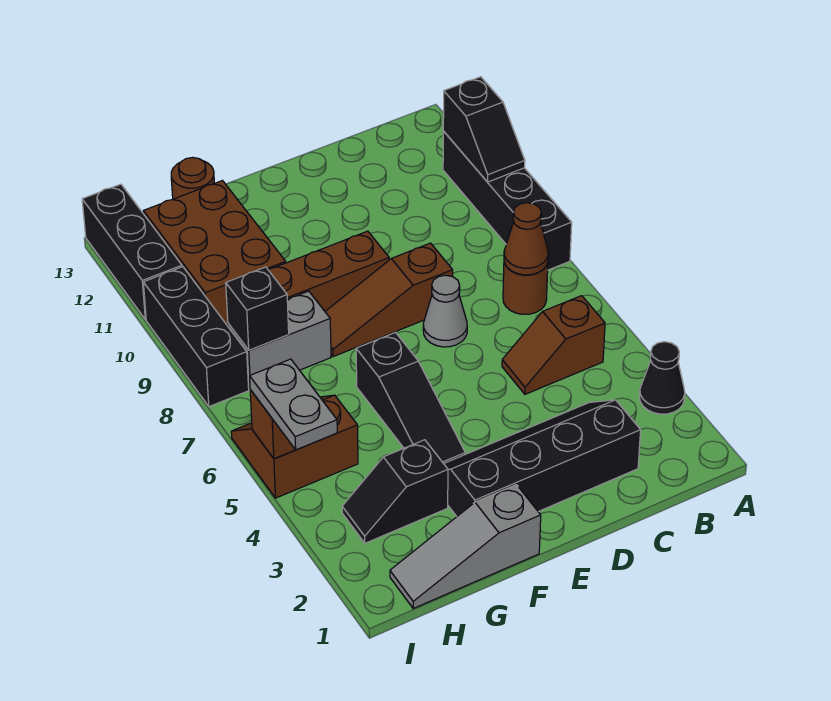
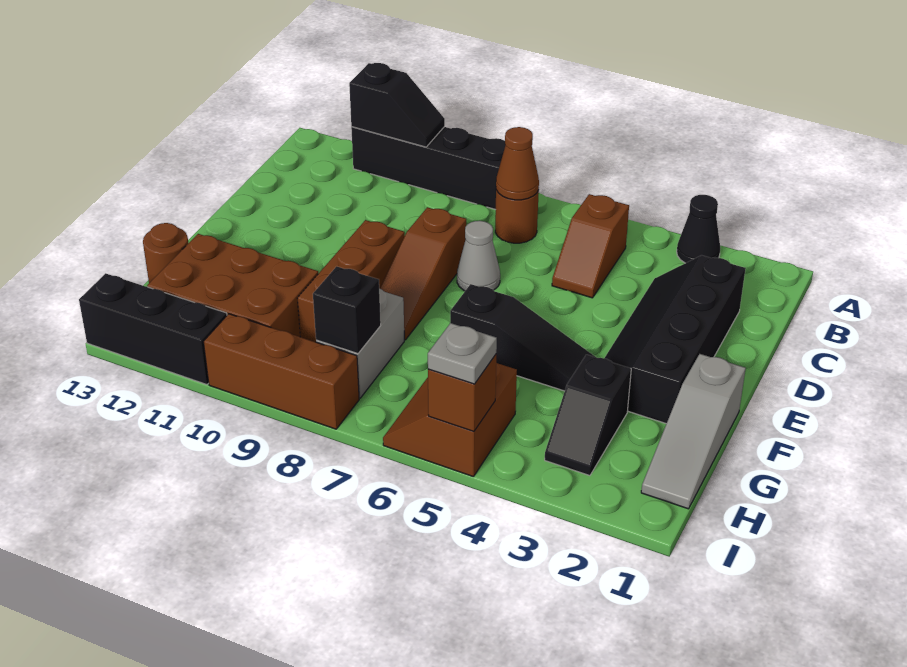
grey 1x2 plate [250,359,337,450] -> grey 1x1 plate [428,323,497,384]
black 1x3 brick [143,267,249,407] -> brown 1x3 brick [204,314,359,429]

